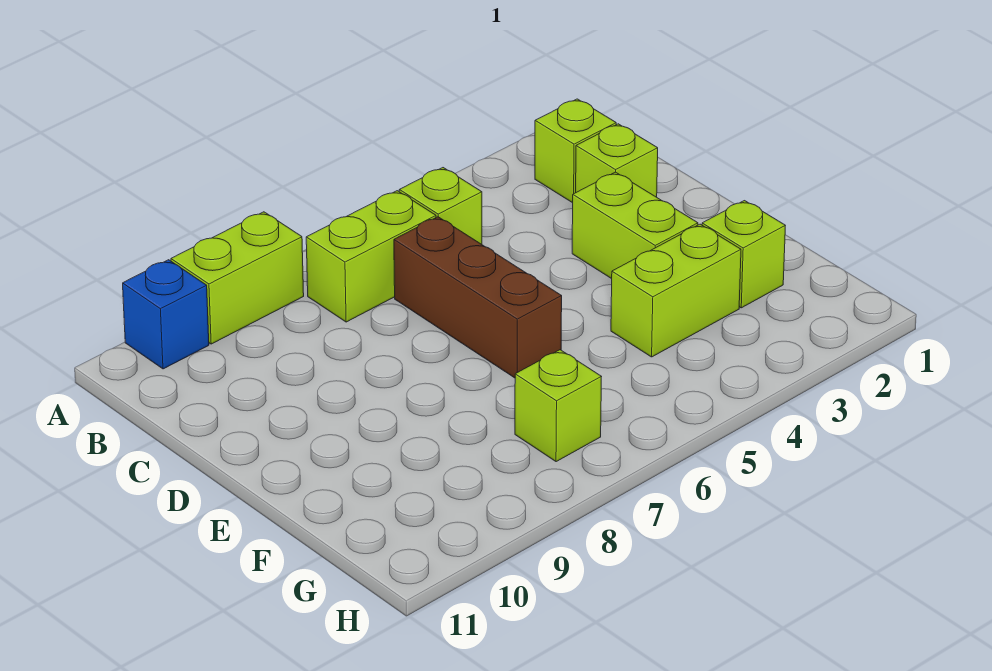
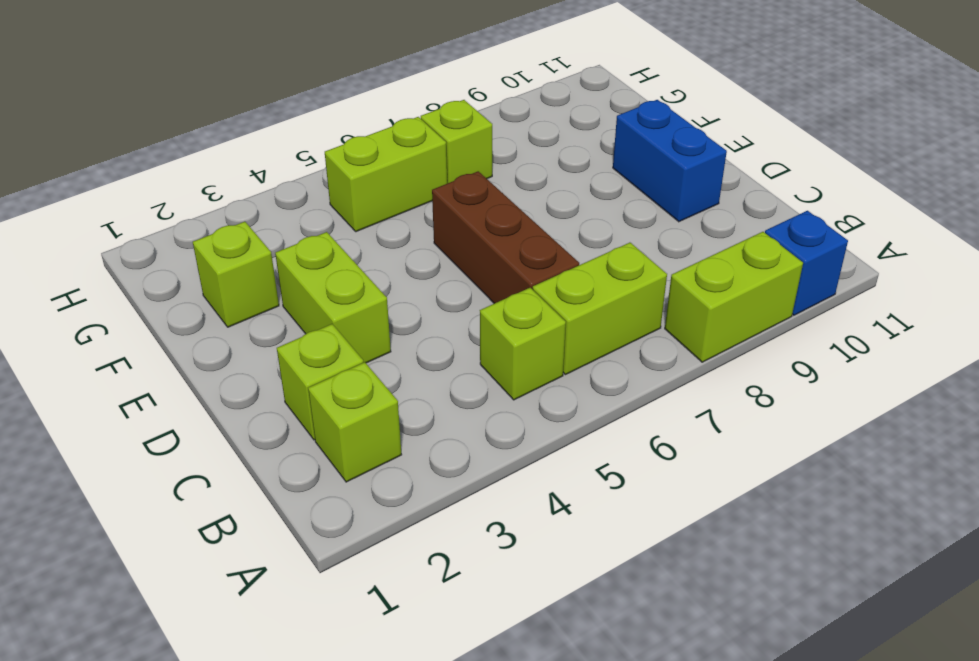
none -> blue 1x2 brick [613,100,727,222]
lime 1x2 brick [611,224,741,357] -> lime 1x2 brick moved to [325,117,447,232]

